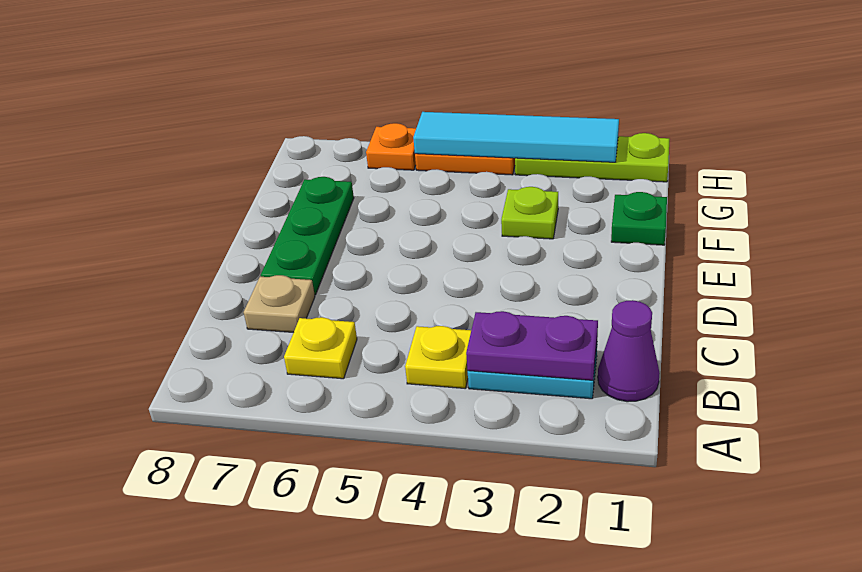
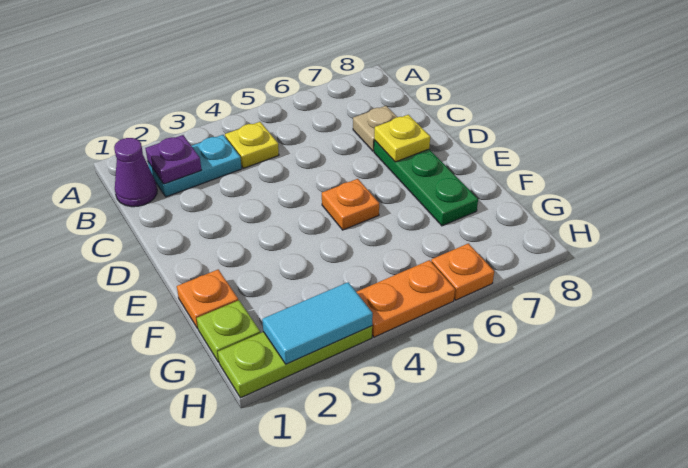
purple 1x2 plate [466,311,598,380] -> purple 1x1 plate [145,135,201,184]
yellow 1x1 plate [284,317,357,379] -> yellow 1x1 plate moved to [374,115,430,162]
none -> orange 1x1 plate [322,179,379,230]
green 1x1 plate [611,192,667,245] -> orange 1x1 plate [177,270,238,329]
lime 1x1 plate [501,187,558,239] -> lime 1x1 plate moved to [197,300,260,362]
cyan 1x4 tile [413,112,619,162] -> cyan 1x2 tile [262,282,373,364]

